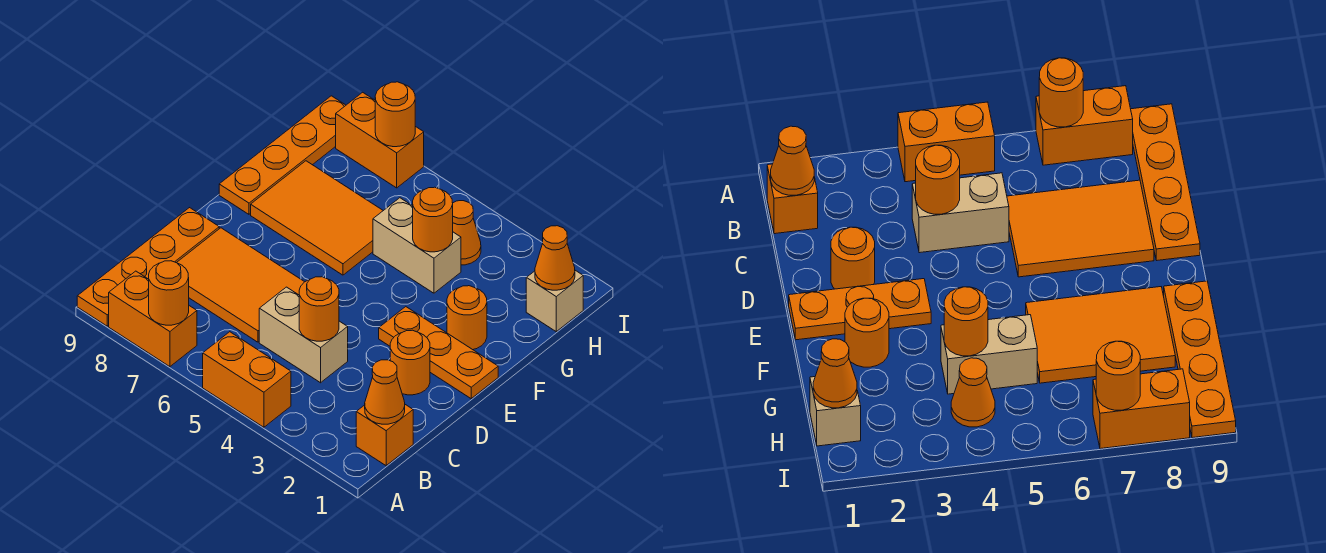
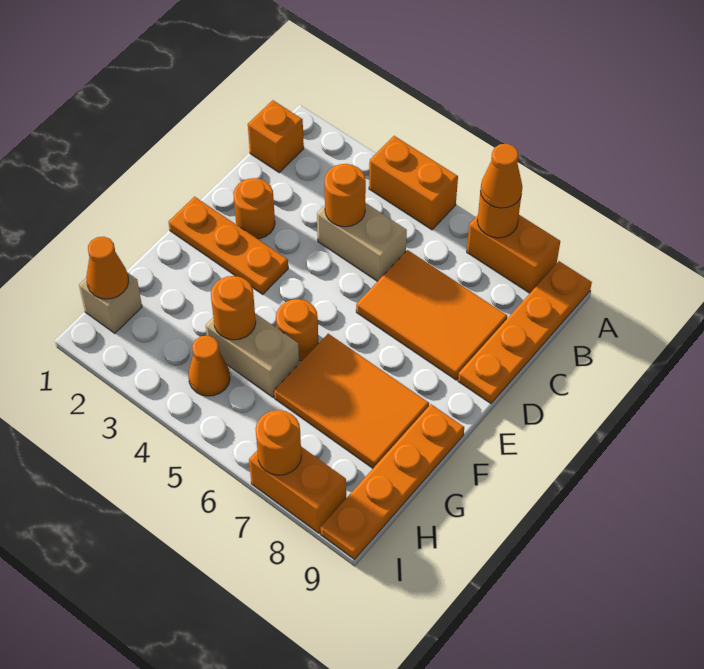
orange 1x1 cone [365,360,405,424] -> orange 1x1 cone moved to [480,144,522,208]
orange 1x1 round brick [447,286,487,350] -> orange 1x1 round brick moved to [276,299,318,361]

